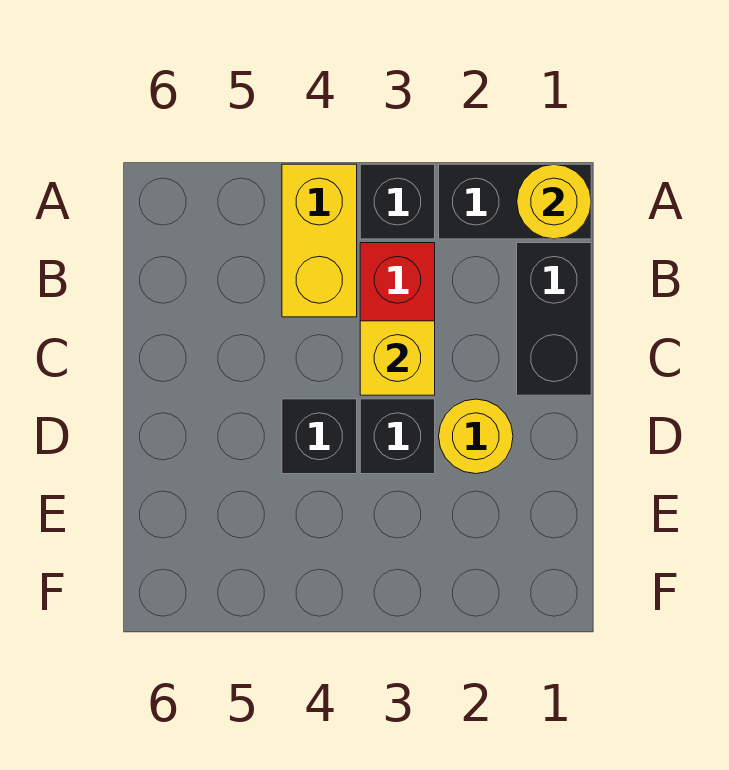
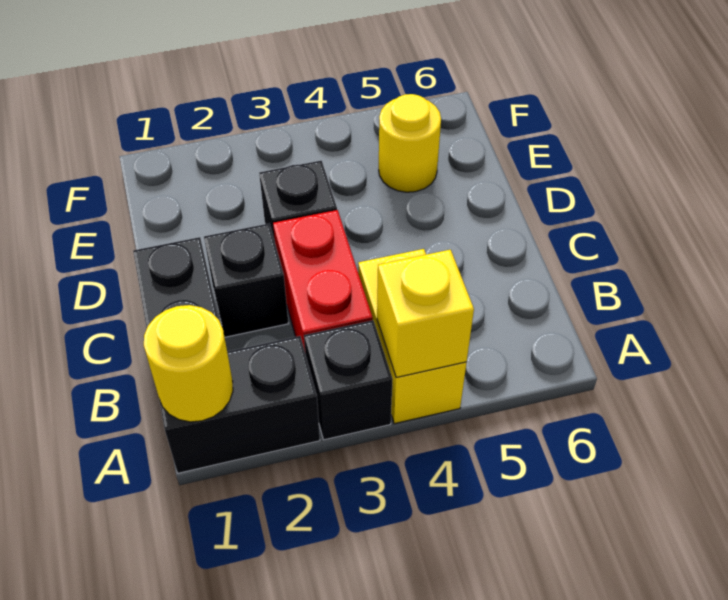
yellow 1x1 brick [360,321,435,395] -> yellow 1x1 brick moved to [377,250,474,378]
yellow 1x1 round brick [439,399,513,474] -> yellow 1x1 round brick moved to [379,94,441,192]
black 1x1 brick [282,399,357,474] -> black 1x1 brick moved to [204,224,289,337]

